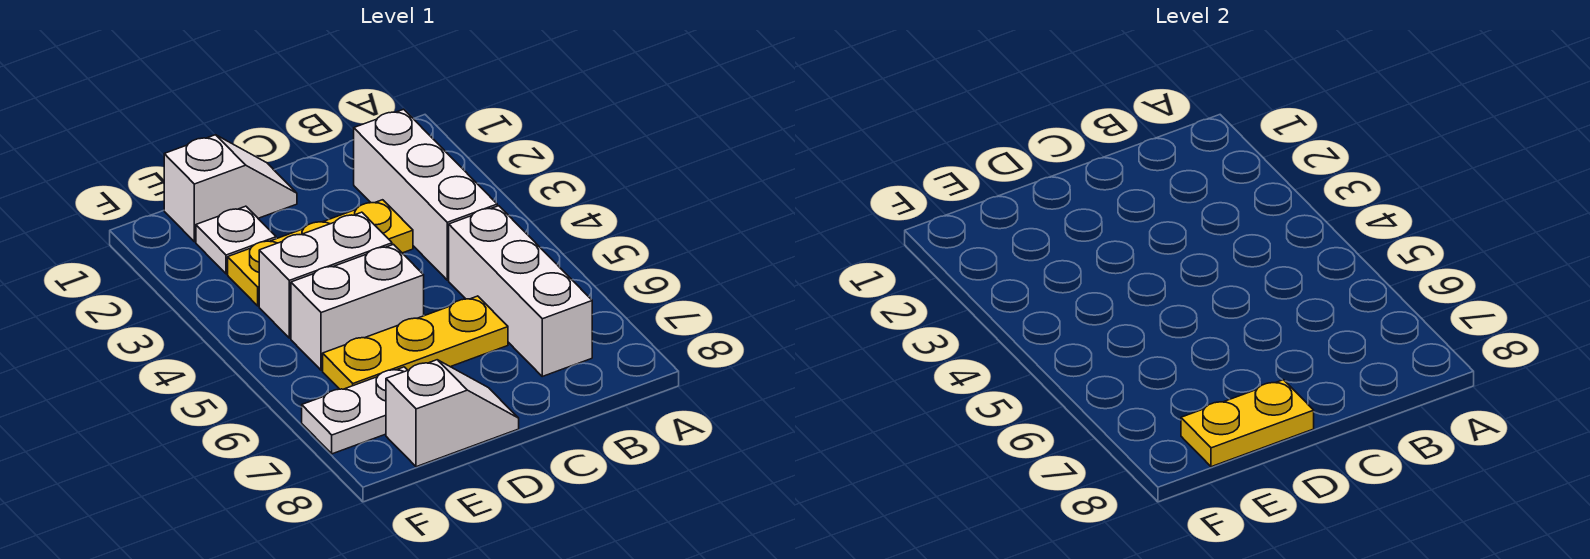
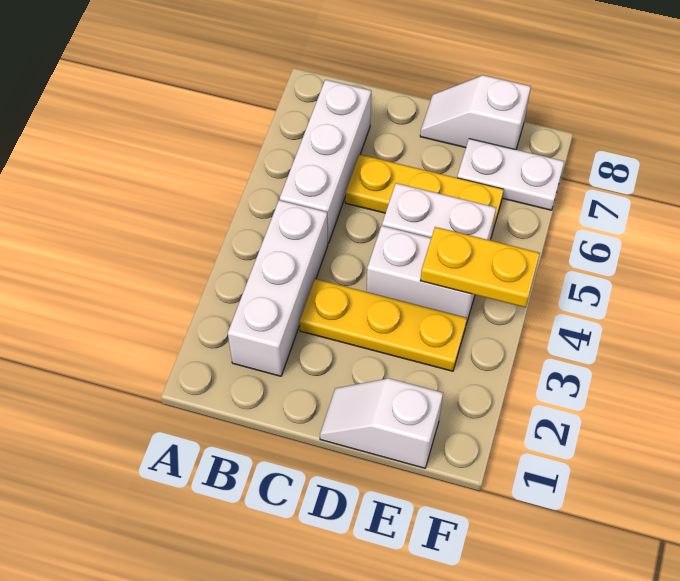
yellow 1x2 plate [1181,380,1314,467] -> yellow 1x2 plate moved to [420,227,540,308]
white 1x1 plate [196,206,276,274] -> none

